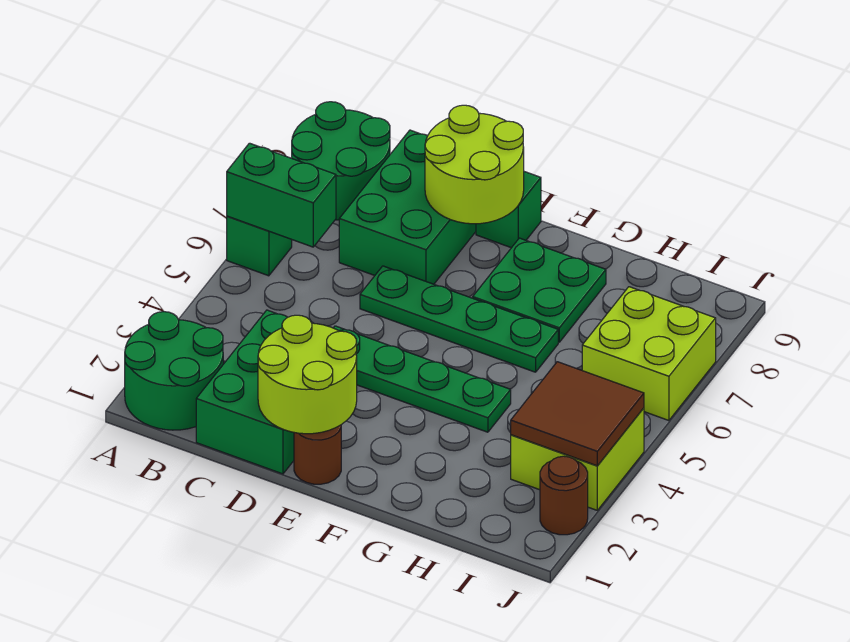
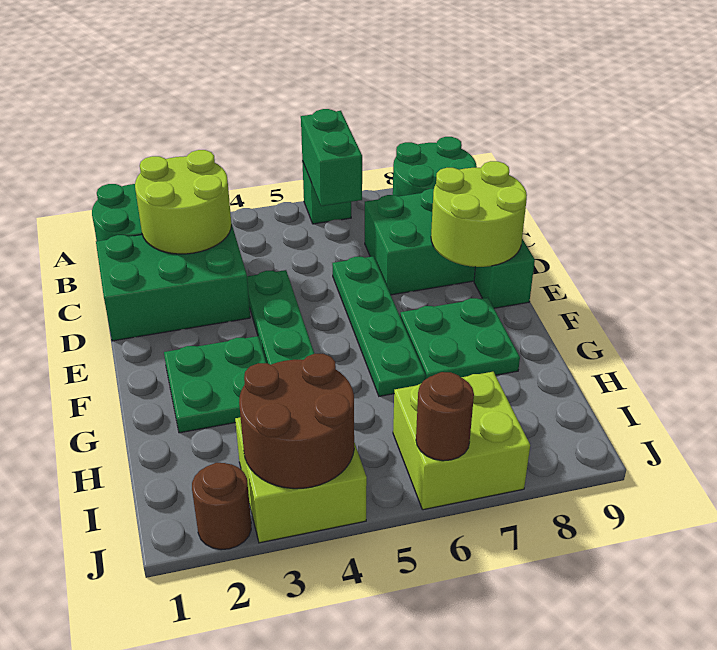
lime 2x2 round brick [258,315,357,434] -> lime 2x2 round brick moved to [135,150,231,254]
brown 1x1 round brick [294,425,341,484] -> brown 1x1 round brick moved to [416,372,474,461]
none -> green 2x2 plate [164,336,266,433]
brown 2x2 tile [511,362,644,466] -> brown 2x2 round brick [239,354,354,489]

